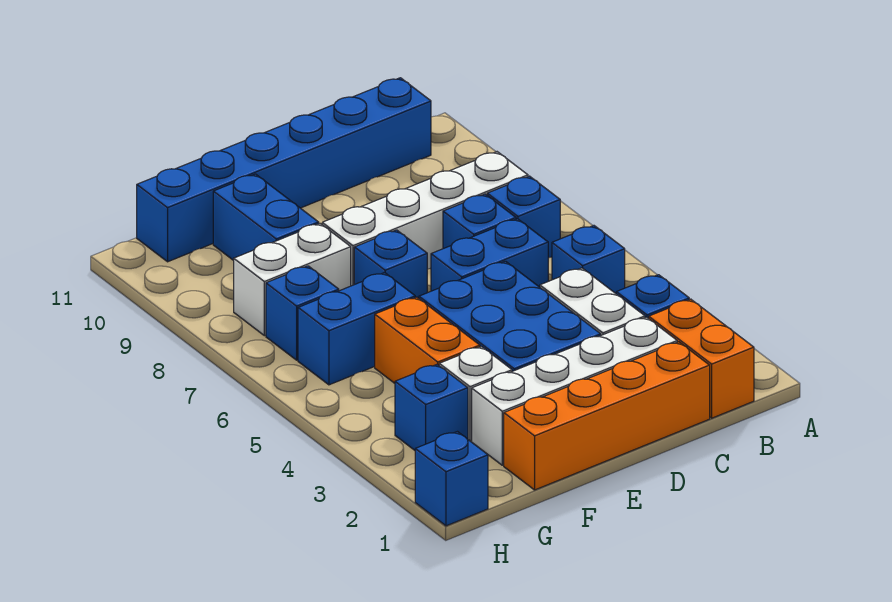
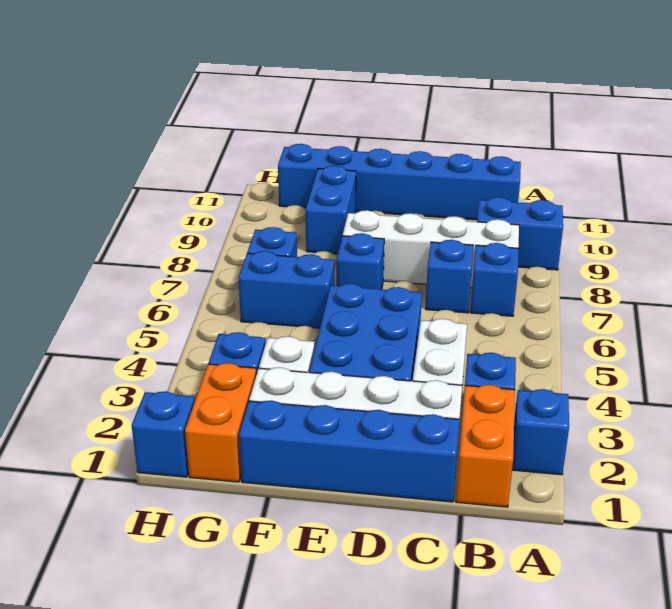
blue 1x1 brick [552,226,625,293] -> blue 1x1 brick moved to [512,389,569,475]
orange 1x4 brick [504,342,710,490] -> blue 1x4 brick [239,400,460,502]
blue 1x2 brick [431,219,548,291] -> blue 1x2 brick moved to [477,197,563,270]
orange 1x2 brick [375,297,480,383] -> orange 1x2 brick moved to [185,363,256,482]
white 1x2 brick [234,223,351,336] -> none

